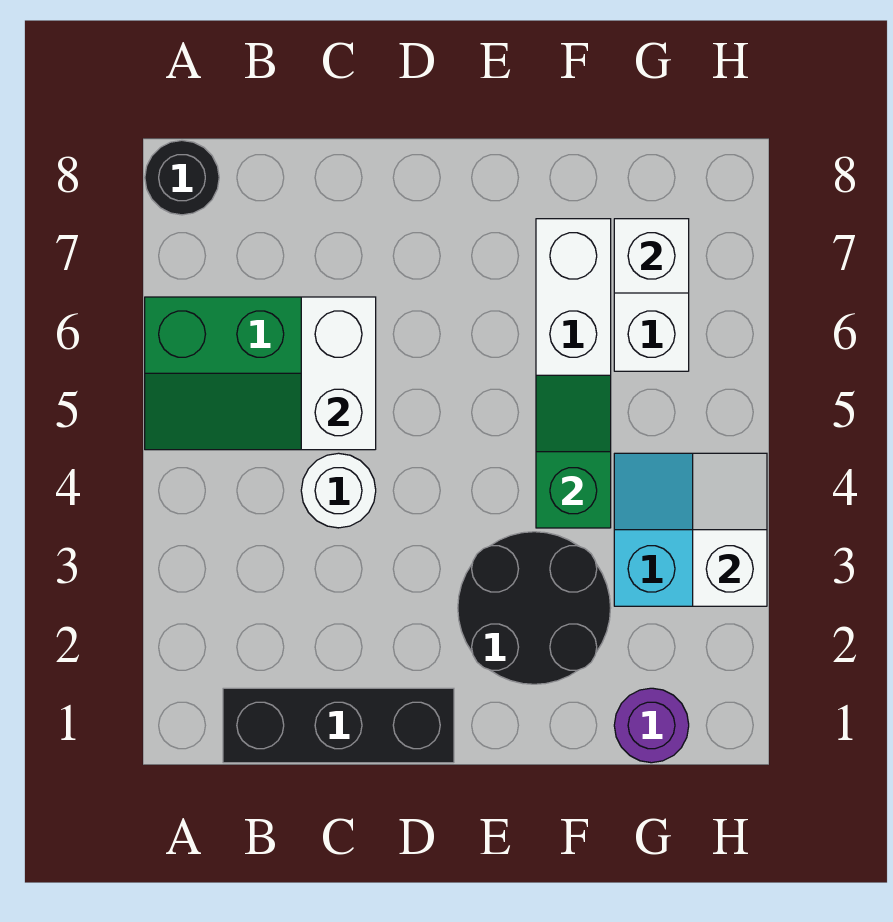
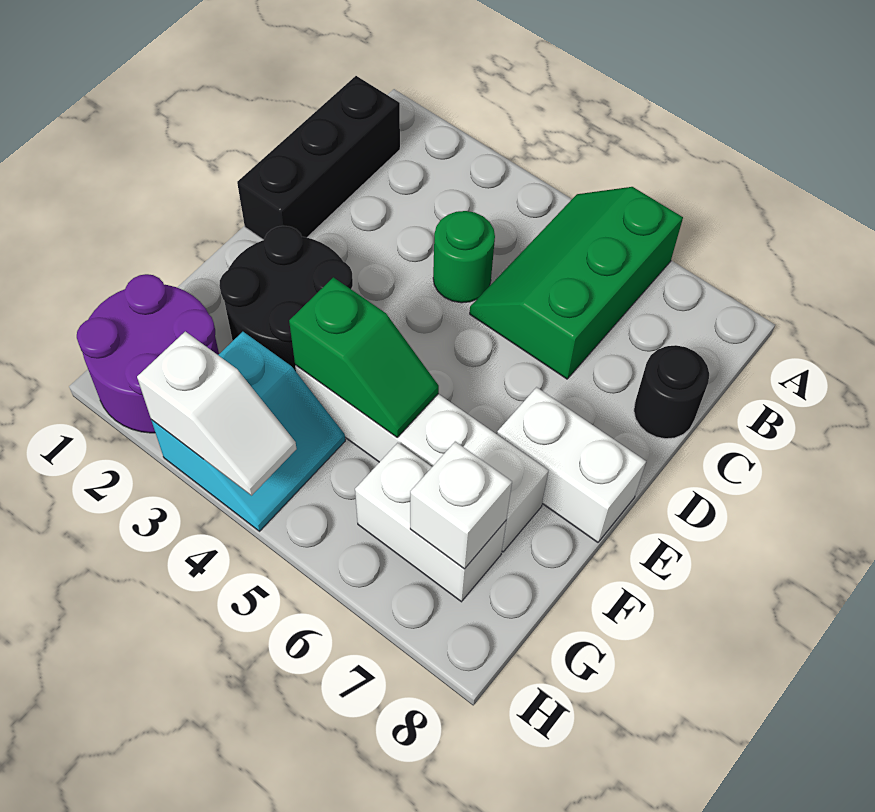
black 1x1 round brick [145,140,219,215] -> black 1x1 round brick moved to [634,345,709,439]
white 1x1 round brick [301,453,376,528] -> green 1x1 round brick [433,211,495,303]
white 1x2 brick [301,297,376,450] -> white 1x2 brick moved to [497,387,646,542]
purple 1x1 round brick [614,688,689,763] -> purple 2x2 round brick [77,274,219,433]

